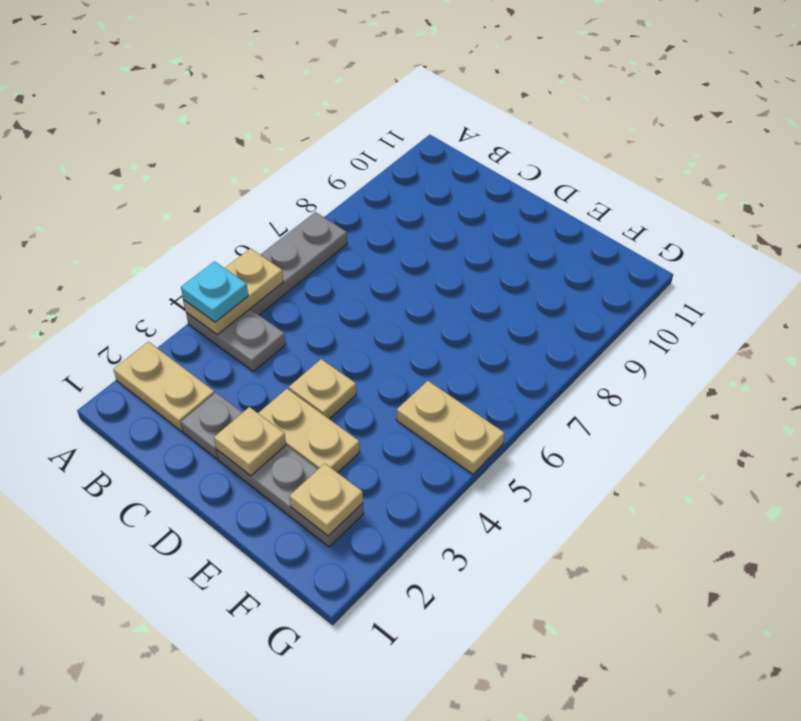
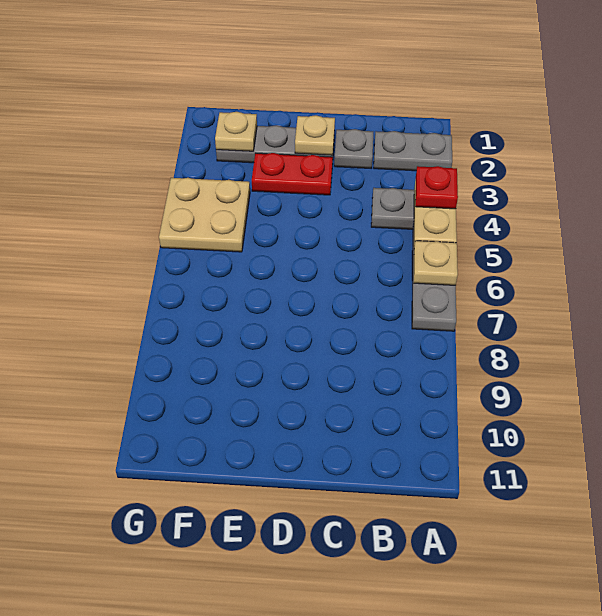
tan 1x2 plate [113,342,215,431] -> grey 1x2 plate [374,131,452,171]
cyan 1x1 plate [181,261,248,322] -> red 1x1 plate [415,166,458,209]
tan 1x2 plate [258,389,360,473] -> red 1x2 plate [252,153,333,195]
tan 1x1 plate [289,359,356,419] -> tan 1x1 plate moved to [414,241,458,285]
tan 1x2 plate [397,381,504,474] -> tan 2x2 plate [159,178,250,252]

